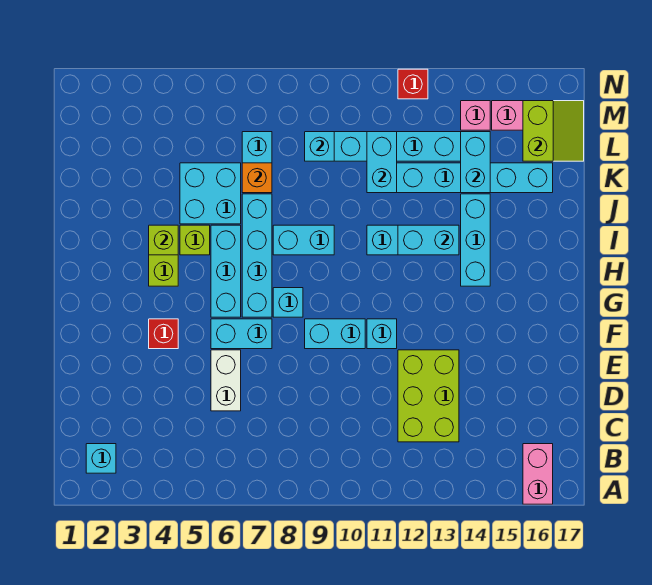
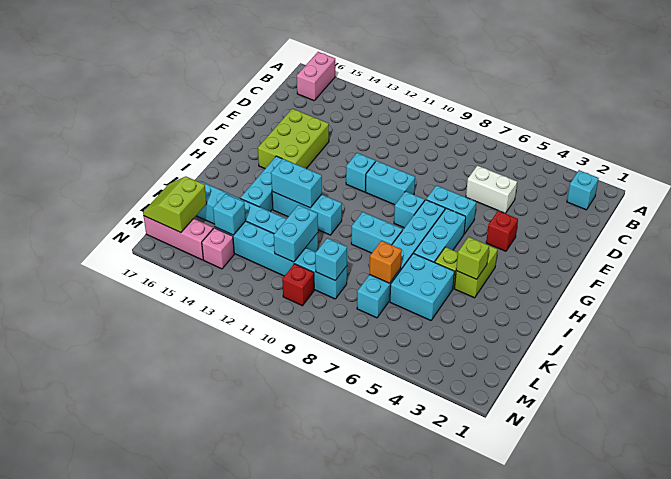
lime 2x3 brick [398,350,459,442] -> lime 2x3 brick moved to [258,109,329,169]
white 1x2 brick [211,350,241,411] -> white 1x2 brick turned to [466,166,517,213]
cyan 1x2 brick [461,132,490,193] -> cyan 1x1 brick [213,194,246,235]
red 1x1 brick [398,69,428,99] -> red 1x1 brick moved to [282,264,314,306]

